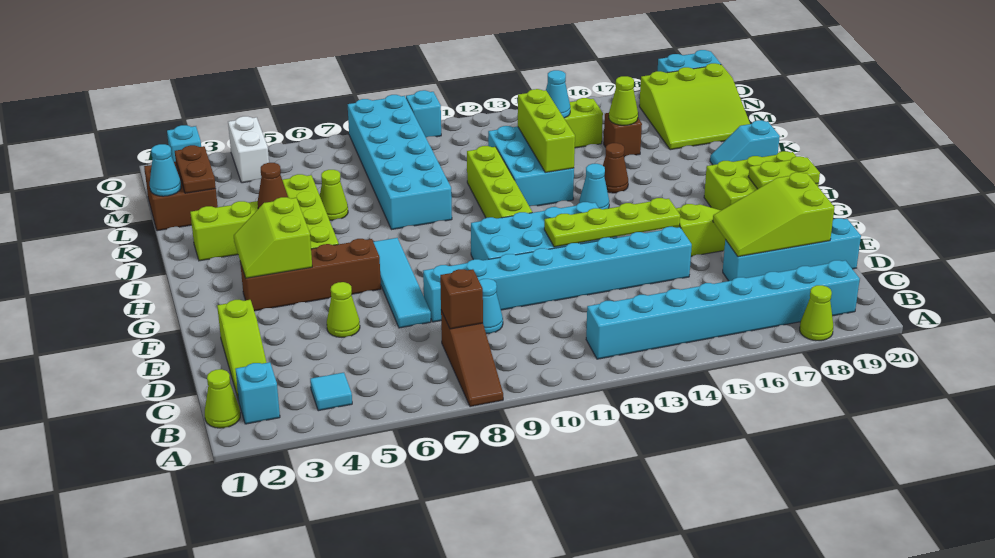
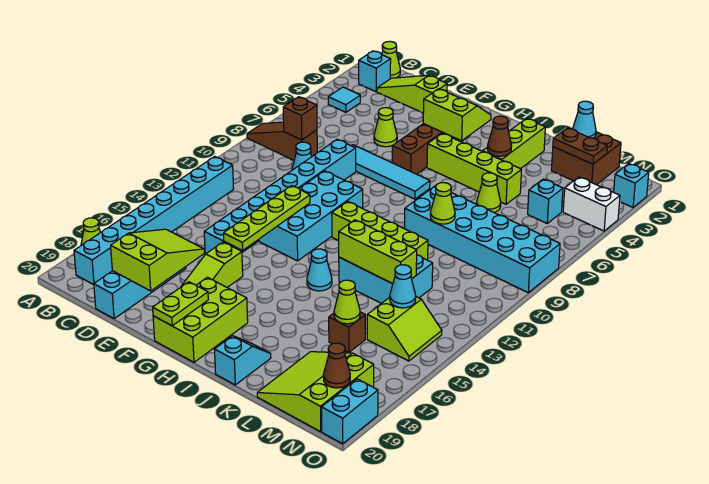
brown 1x1 cone [603,143,628,193] -> brown 1x1 cone moved to [323,343,350,388]
none -> lime 1x1 cone [430,183,455,224]
cyan 1x1 brick [406,90,441,137] -> cyan 1x1 brick moved to [528,179,563,223]

